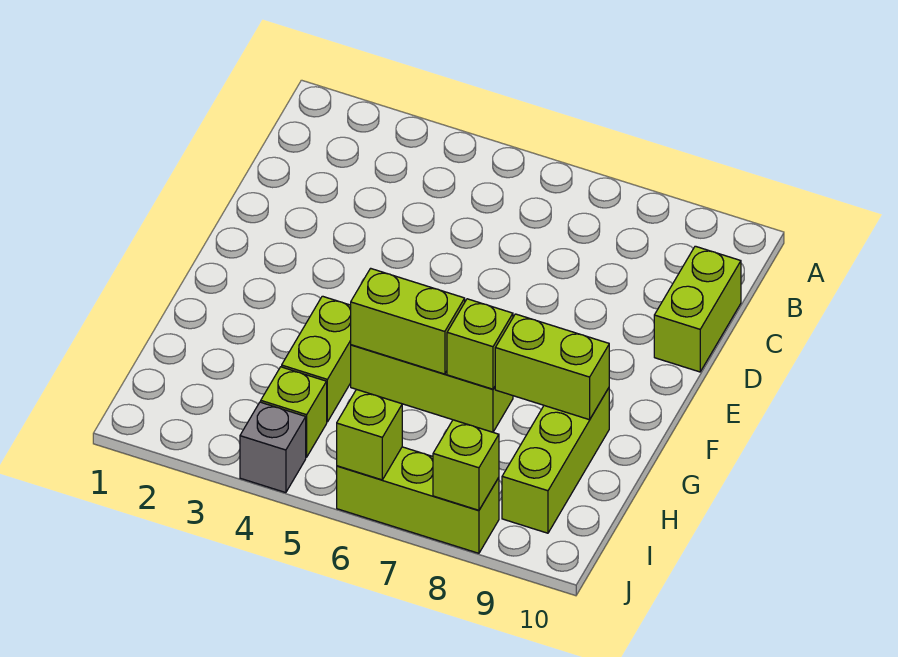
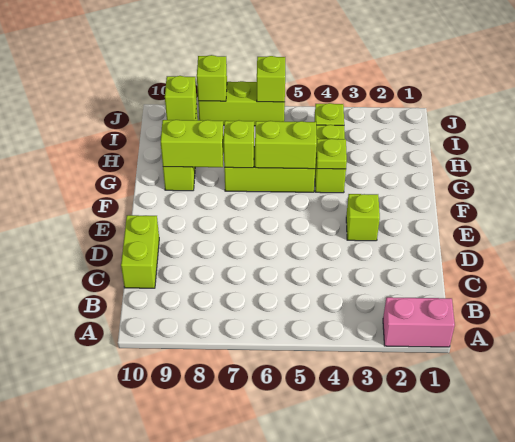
none -> pink 1x2 brick [383,297,455,347]
none -> lime 1x1 brick [346,194,380,241]
none -> lime 1x1 plate [316,139,347,169]
none -> lime 1x1 brick [165,76,197,120]
grey 1x1 brick [240,402,306,493] -> none

